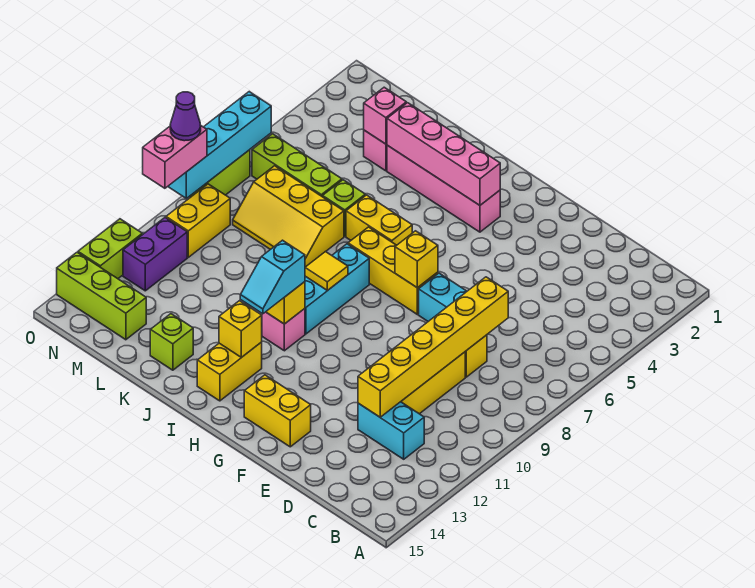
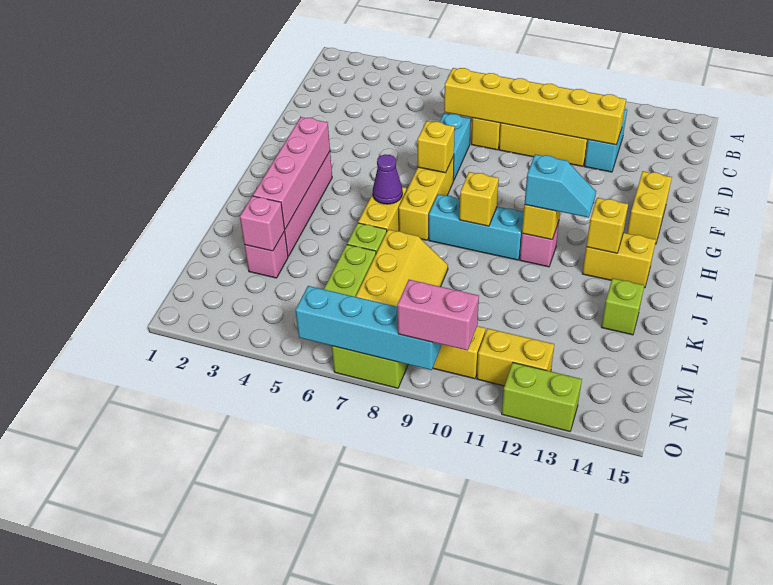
yellow 1x1 tile [305,251,348,291] -> yellow 1x1 brick [459,172,499,226]
lime 1x3 brick [57,252,146,340] -> none
purple 1x2 brick [123,218,187,291] -> yellow 1x2 brick [477,328,554,386]
purple 1x1 cone [170,92,201,141] -> purple 1x1 cone moved to [373,154,403,204]

